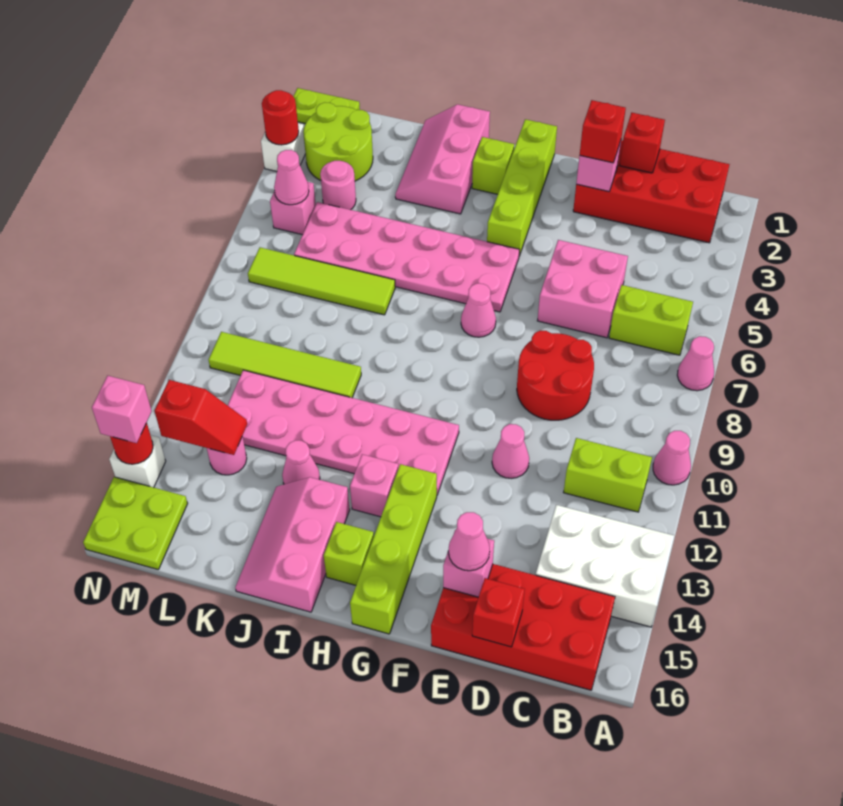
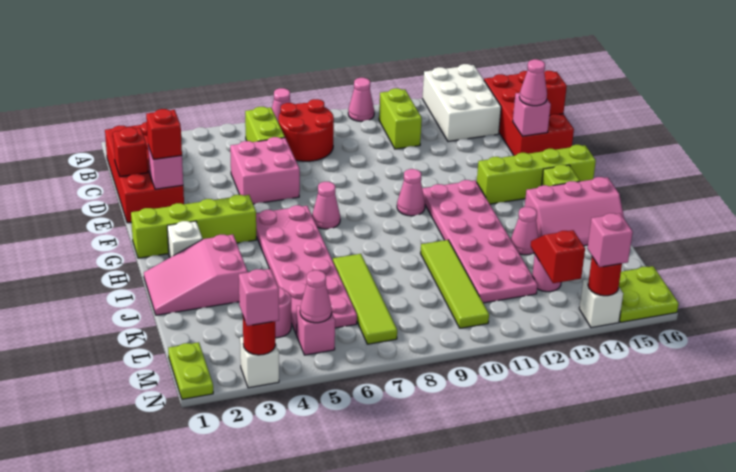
red 2x2 round brick [517,331,594,420] -> red 2x2 round brick moved to [279,99,334,161]
pink 1x1 cone [492,424,529,478] -> pink 1x1 cone moved to [397,169,425,216]
lime 1x1 brick [472,137,514,194] -> white 1x1 brick [167,221,202,257]
pink 1x1 brick [350,454,398,517] -> pink 1x1 brick moved to [239,269,279,326]
pink 2x3 slope [395,104,490,214] -> pink 2x3 slope turned to [144,235,247,315]
lime 2x2 round brick [303,102,373,181] -> none

